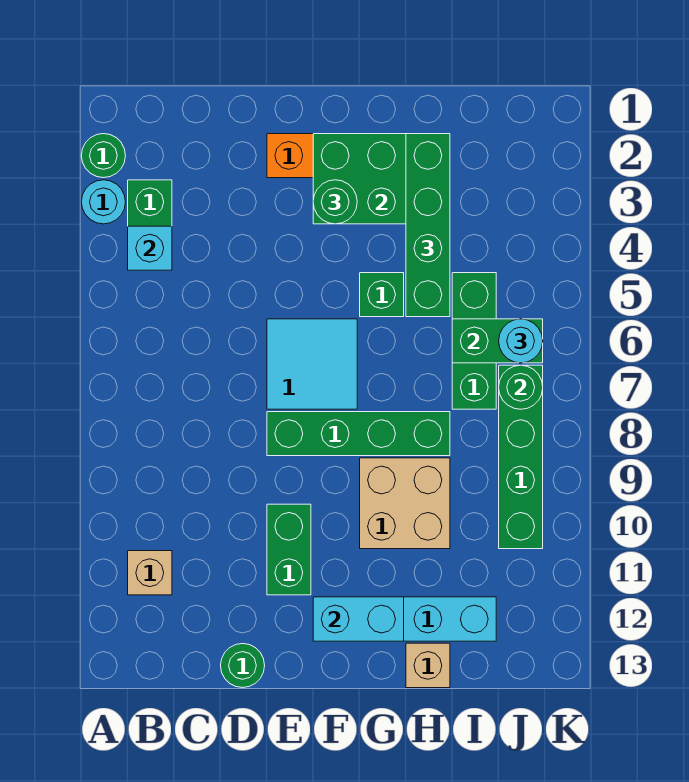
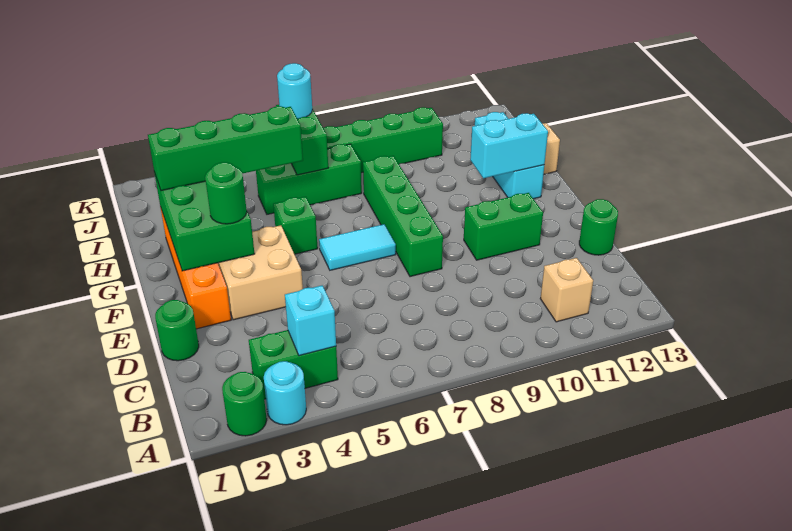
cyan 2x2 tile [267,319,357,409] -> cyan 1x2 tile [319,224,396,270]
cyan 1x2 brick [313,597,404,641] -> cyan 1x2 brick turned to [470,113,548,178]
tan 2x2 brick [360,458,450,549] -> tan 2x2 brick moved to [218,225,303,320]
green 1x1 round brick [499,365,543,409] -> green 1x1 round brick moved to [155,300,199,361]

